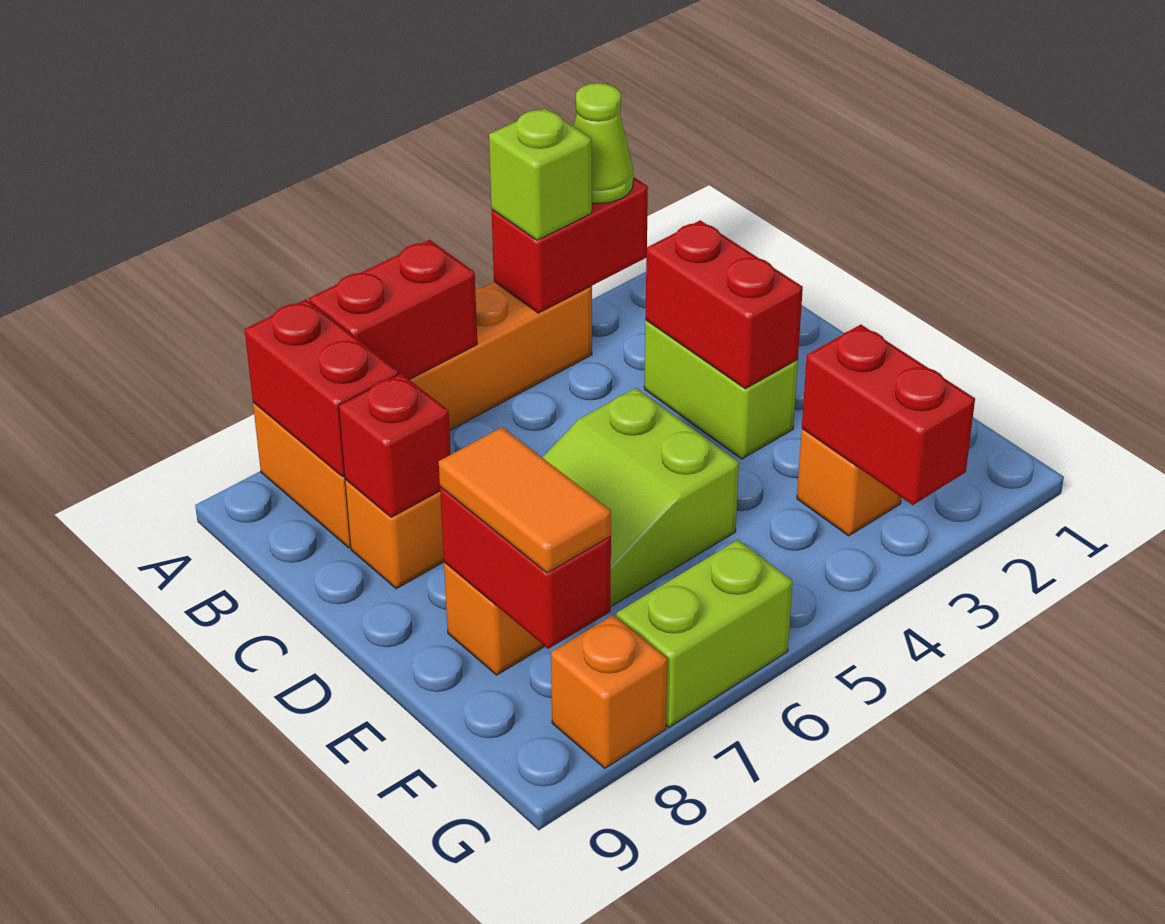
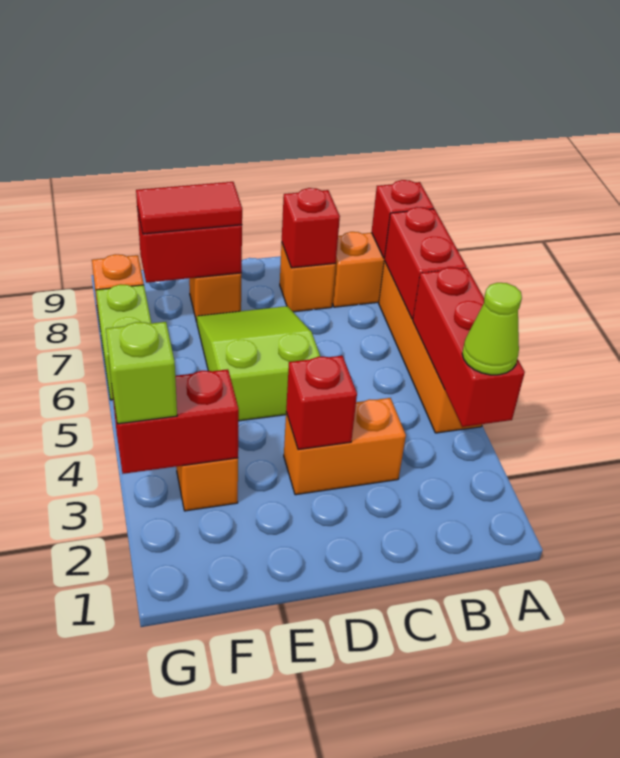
red 1x2 brick [492,177,648,313] -> red 1x3 brick [413,267,525,427]
lime 1x1 brick [489,108,592,240] -> lime 1x1 brick moved to [106,322,177,424]
red 1x2 brick [245,299,399,477] -> red 1x1 brick [371,180,434,258]
lime 1x2 brick [644,320,798,459] -> orange 1x2 brick [284,398,406,495]
red 1x2 brick [645,220,803,389] -> red 1x1 brick [286,356,357,450]
orange 1x2 tile [439,427,611,573] -> red 1x2 tile [136,182,242,234]

